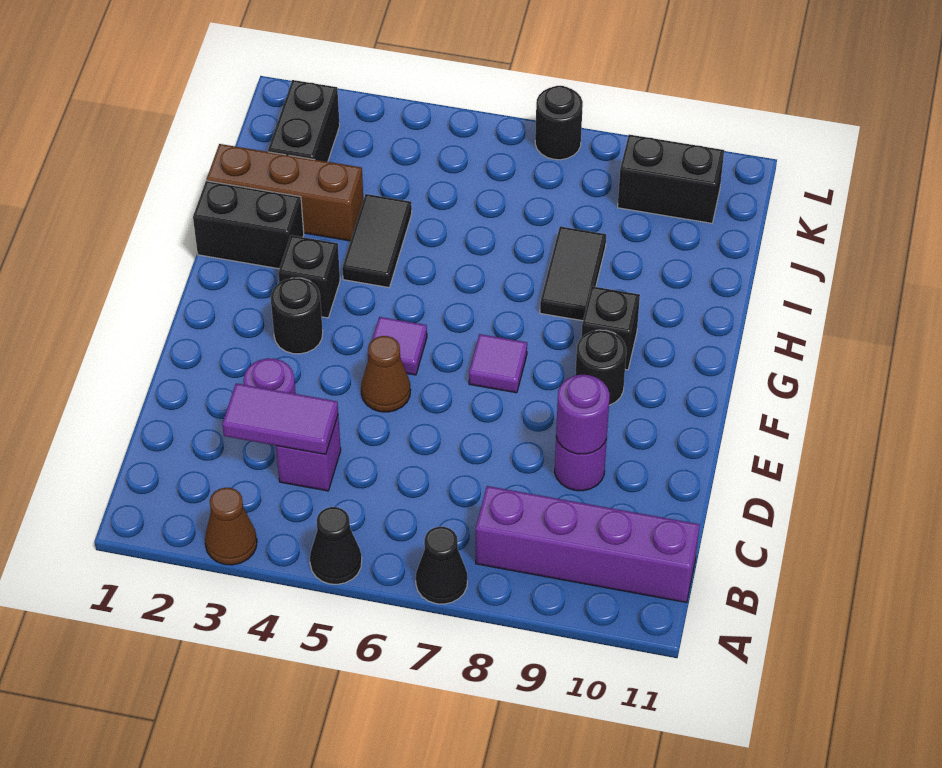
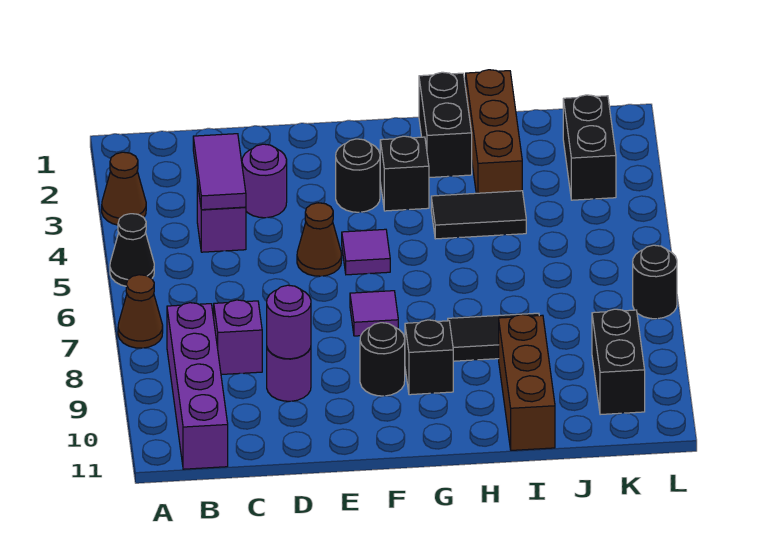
black 1x1 cone [416,527,467,604] -> brown 1x1 cone [118,275,163,348]
none -> purple 1x1 brick [214,300,262,375]
none -> brown 1x3 brick [499,315,555,450]
black 1x2 brick [268,80,340,162] -> black 1x2 brick turned to [563,95,616,200]

